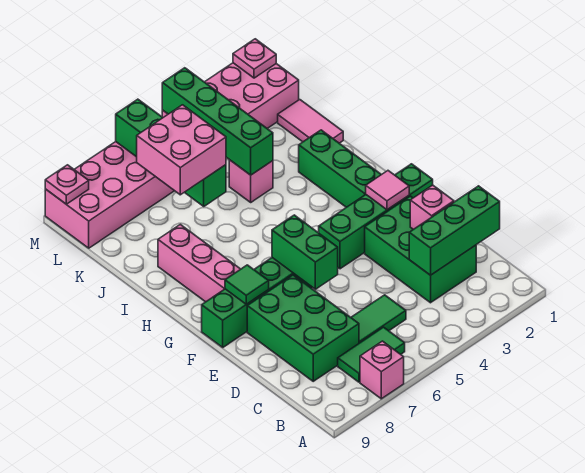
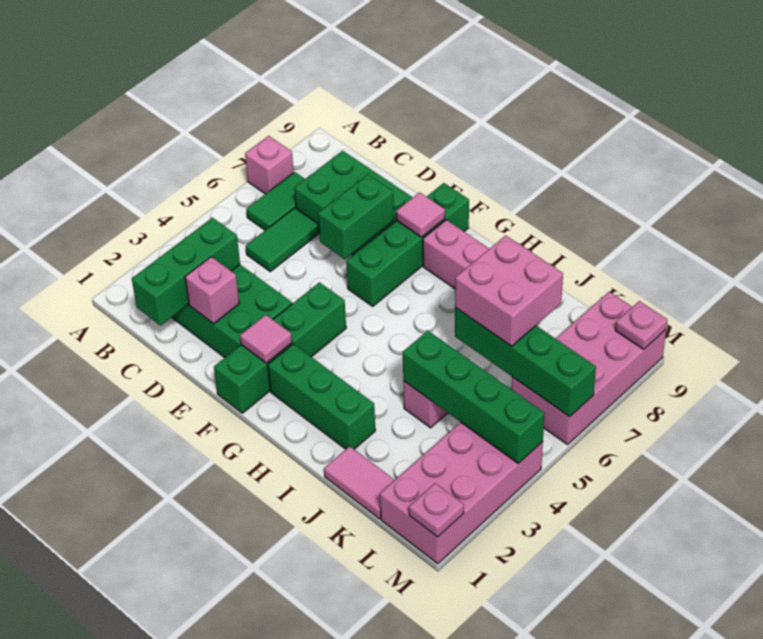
green 1x2 brick [272,215,338,289] -> green 1x2 brick turned to [318,174,394,259]
green 1x1 tile [225,265,269,304] -> pink 1x1 tile [396,192,445,237]

